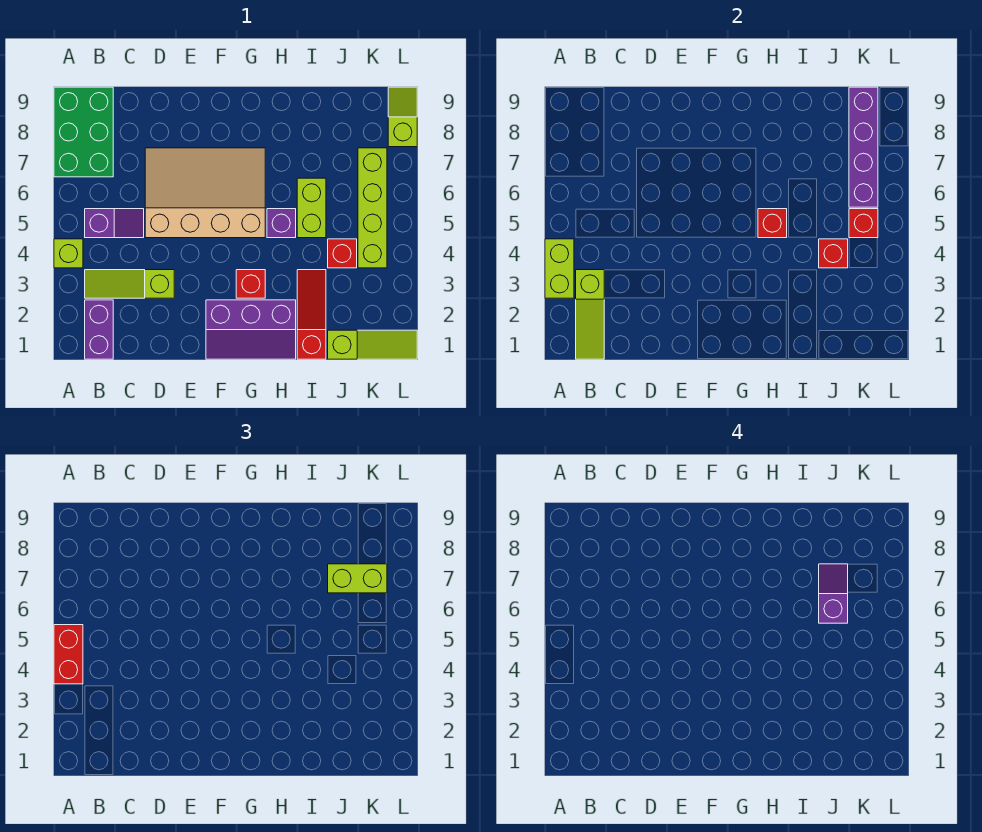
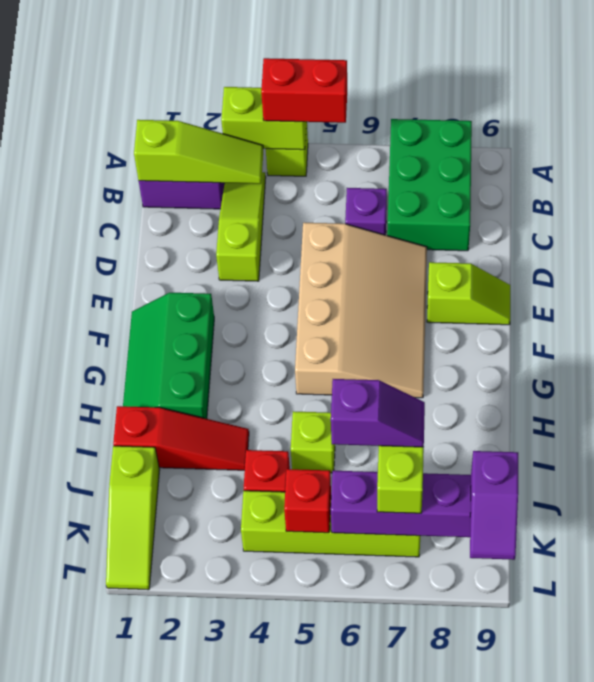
green 2x3 brick [54,87,113,177] -> green 2x3 brick turned to [387,119,472,251]
lime 1x3 slope [576,270,604,359] -> lime 1x3 slope turned to [134,120,263,184]
purple 1x2 slope [85,209,144,238] -> purple 1x2 slope moved to [470,451,518,560]
purple 2x3 slope [206,300,296,359] -> green 2x3 slope [123,293,214,419]
red 1x1 brick [236,270,265,298] -> none
purple 1x1 brick [267,209,296,238] -> purple 1x1 brick moved to [345,188,387,235]
red 1x1 brick [758,209,787,238] -> none
lime 1x2 brick [297,178,326,238] -> lime 1x1 brick [291,411,335,473]
red 1x1 brick [819,239,848,268] -> none
lime 1x2 slope [388,87,417,147] -> lime 1x2 slope moved to [427,262,510,325]

